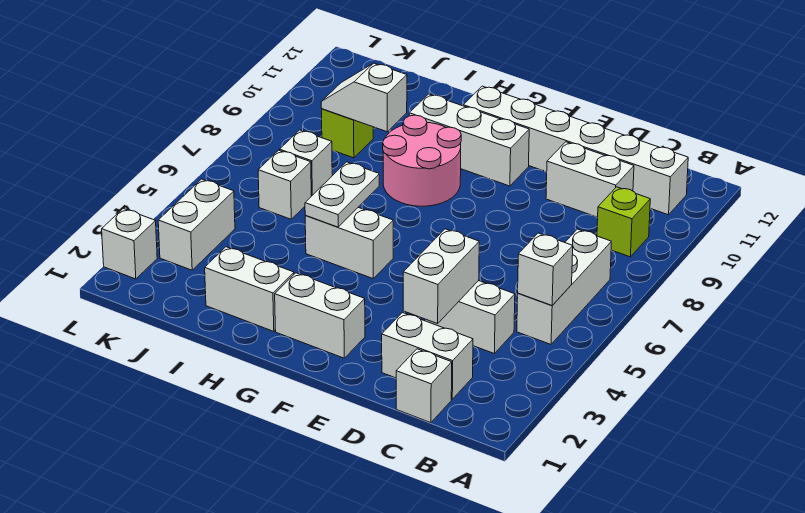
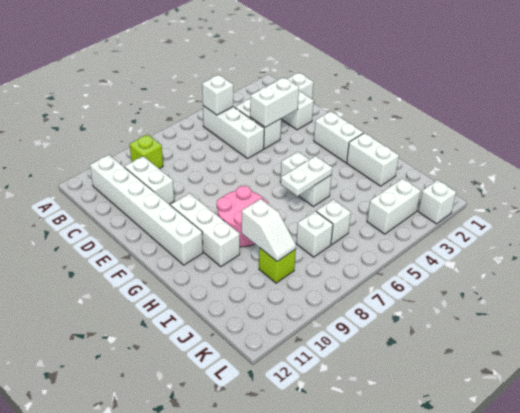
white 1x3 brick [517,229,611,344] -> white 1x3 brick turned to [203,106,264,158]

